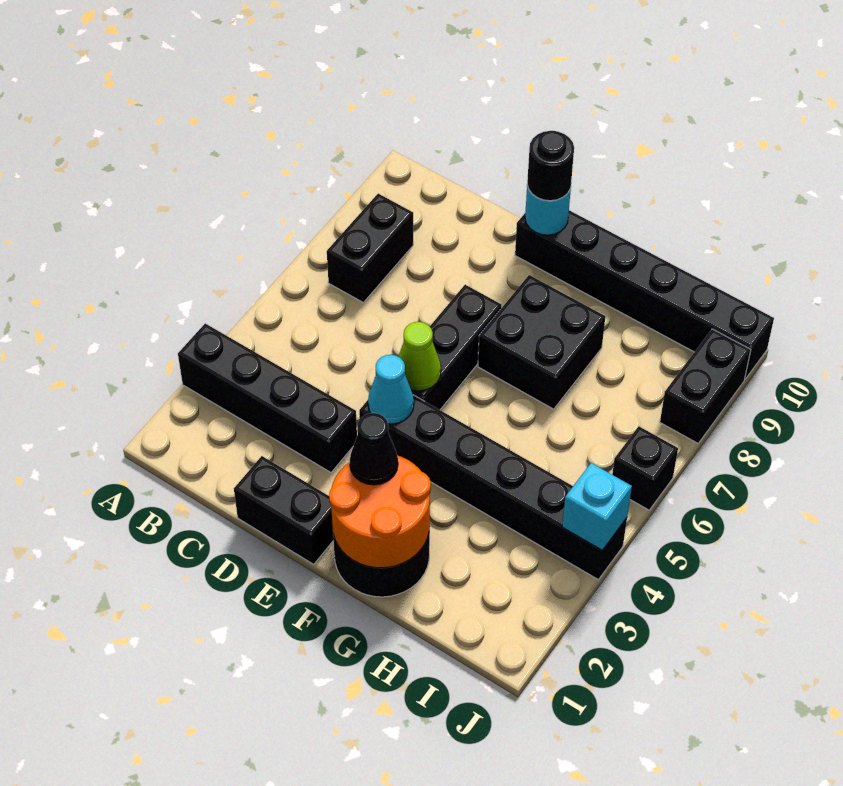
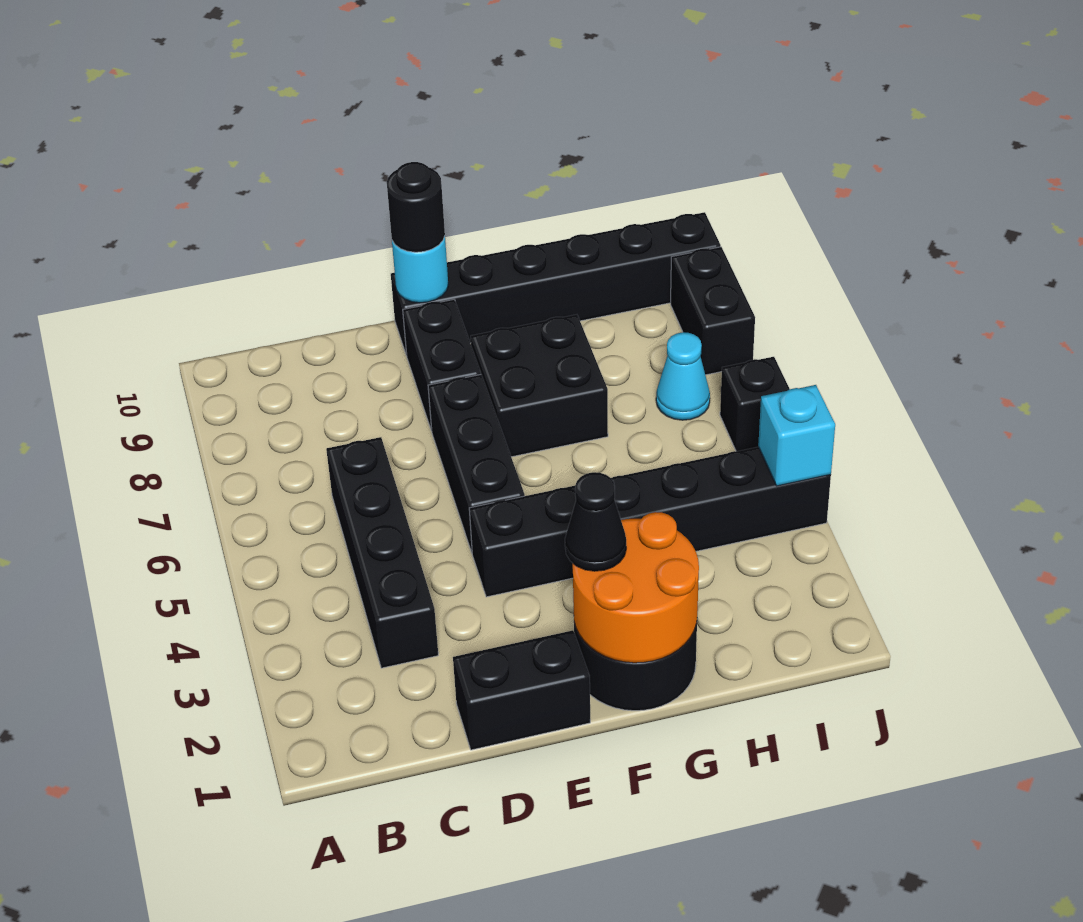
black 1x4 brick [178,323,357,472] -> black 1x4 brick turned to [326,437,438,668]
black 1x2 brick [327,194,413,302] -> black 1x2 brick moved to [403,299,481,431]
cyan 1x1 cone [368,355,414,424] -> cyan 1x1 cone moved to [656,332,710,420]
lime 1x1 cone [398,322,441,391] -> none

